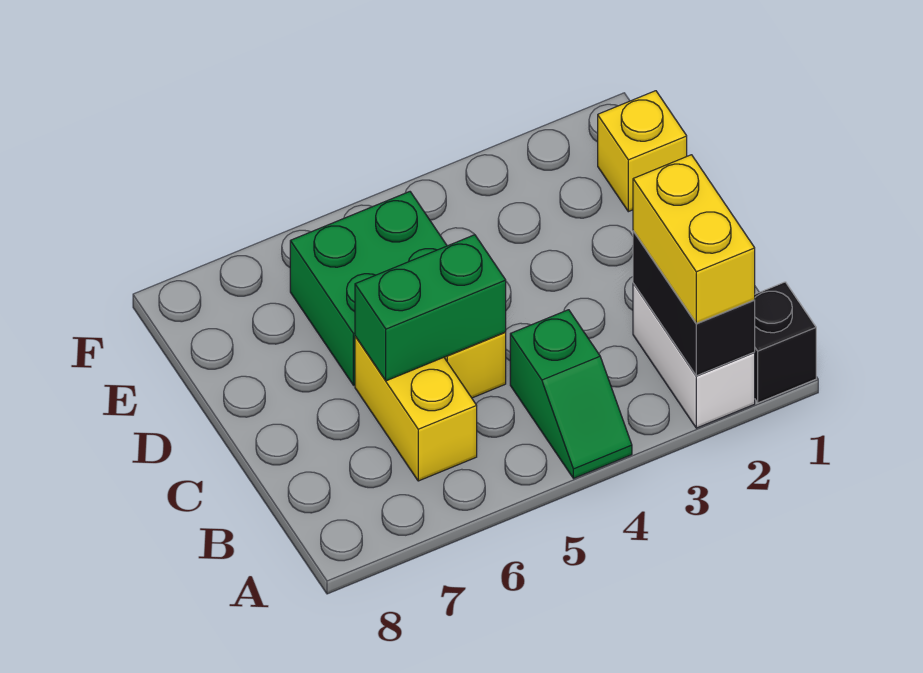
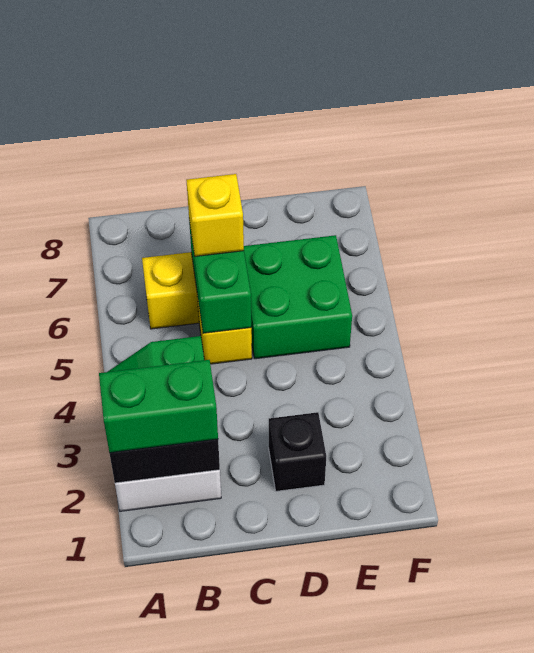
black 1x1 brick [755,282,816,403] -> black 1x1 brick moved to [269,412,326,491]
yellow 1x2 brick [633,155,755,323] -> green 1x2 brick [99,360,218,453]
yellow 1x1 brick [598,91,687,212] -> yellow 1x1 brick moved to [186,174,244,256]

